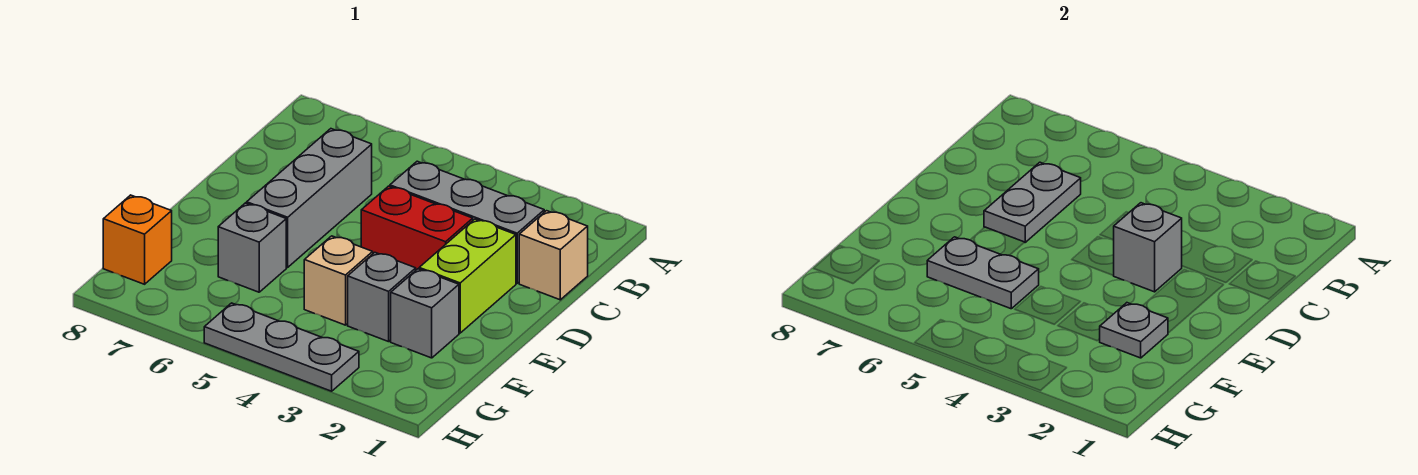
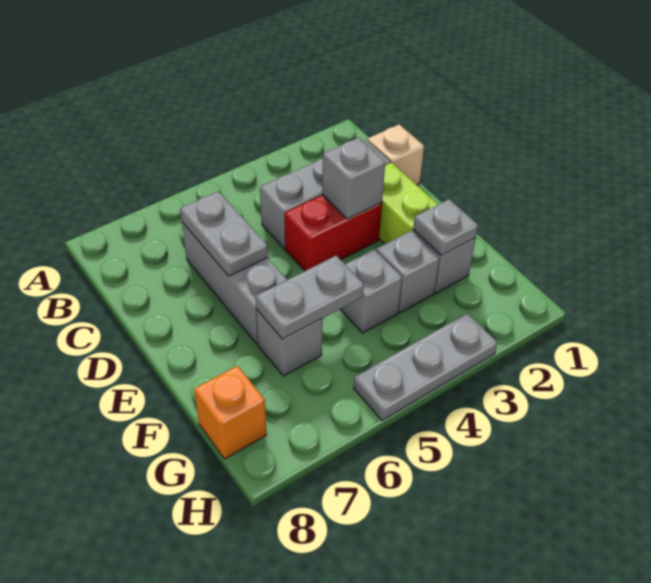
tan 1x1 brick [304,236,373,325] -> grey 1x1 brick [340,249,402,333]

